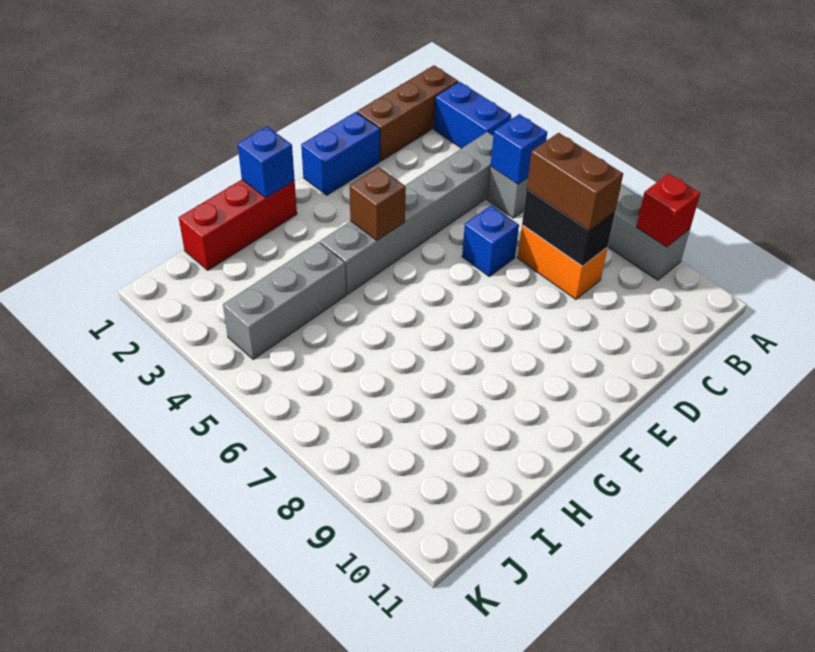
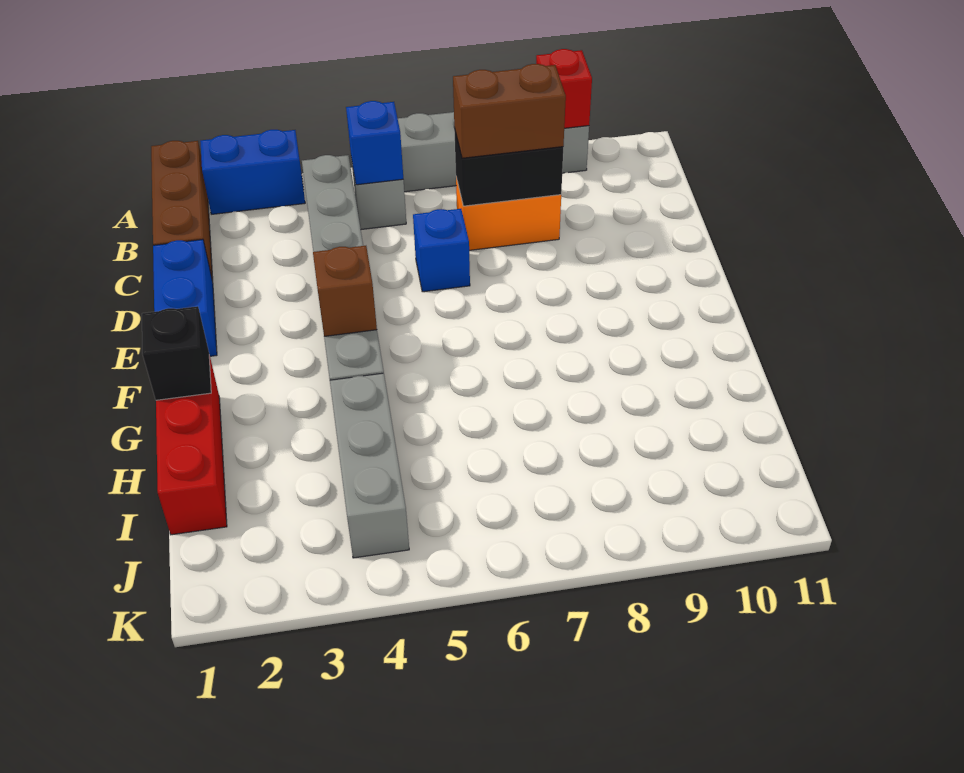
blue 1x1 brick [238,127,295,198] -> black 1x1 brick [142,306,211,400]

